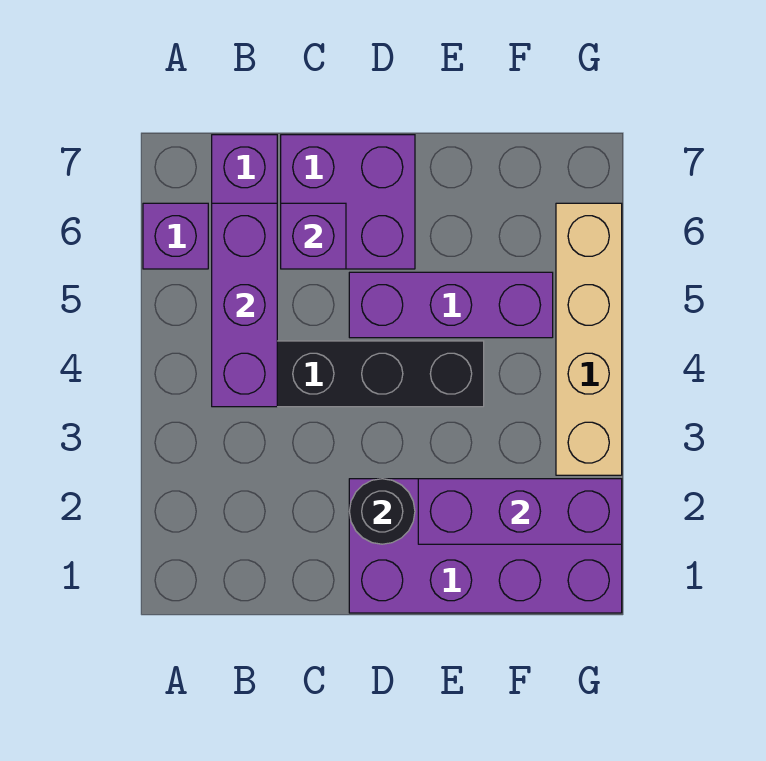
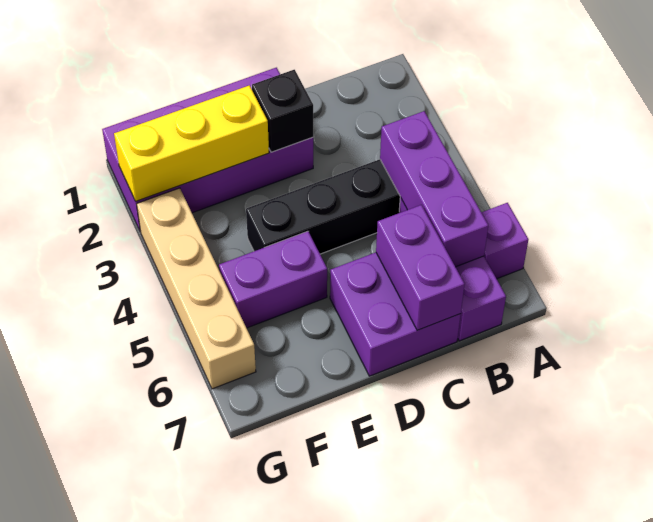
purple 1x1 brick [281,203,346,269] -> purple 1x2 brick [376,205,465,330]
black 1x1 round brick [349,479,415,544] -> black 1x1 brick [252,70,313,152]
purple 1x3 brick [349,272,553,338] -> purple 1x2 brick [219,231,327,328]
purple 1x3 brick [418,479,622,544] -> yellow 1x3 brick [114,85,269,201]

